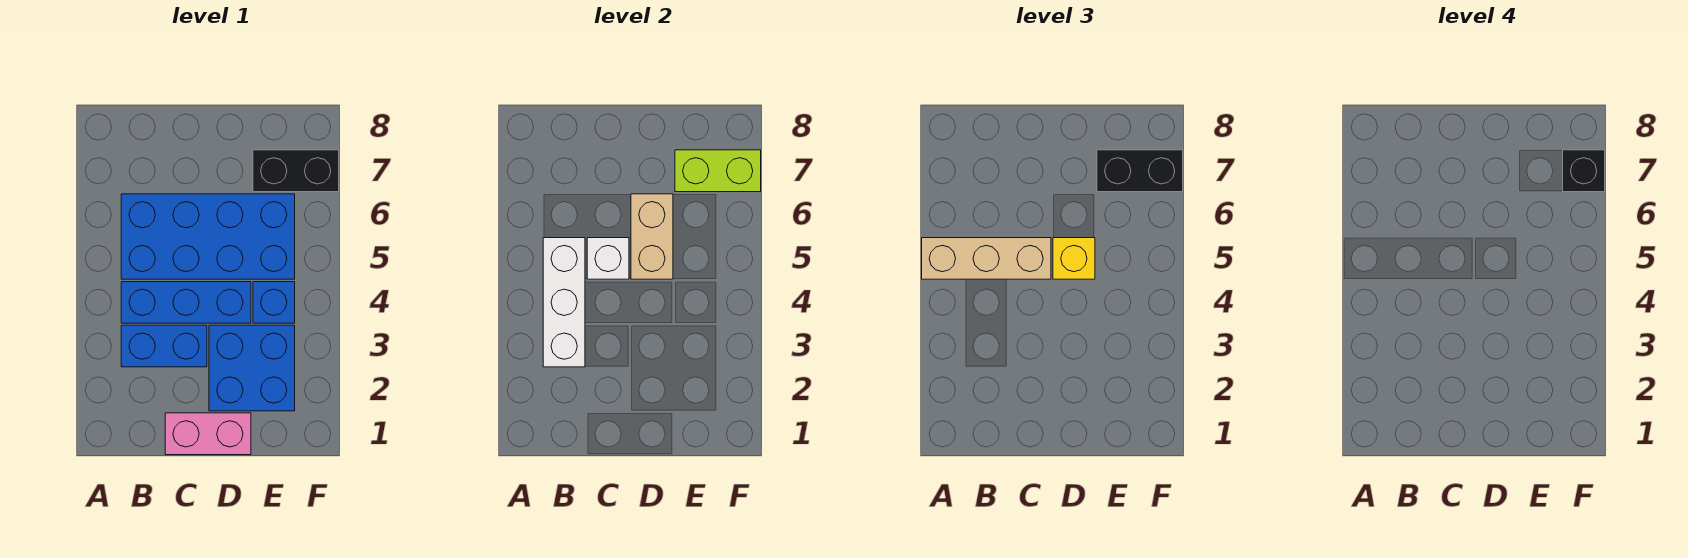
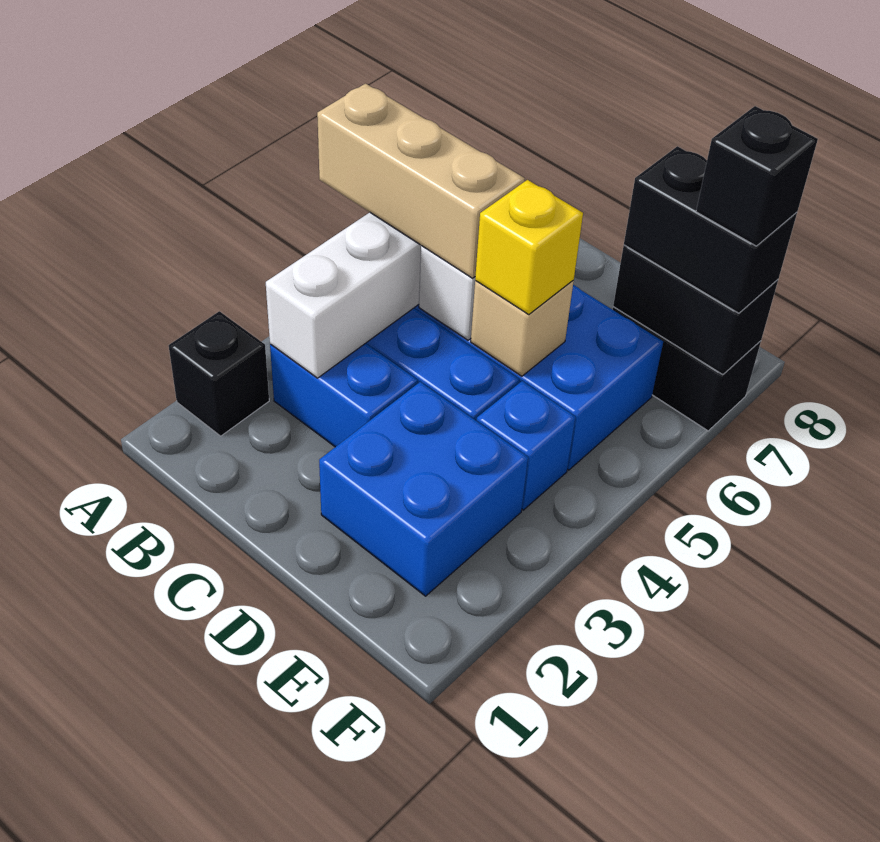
none -> black 1x1 brick [169,311,269,436]
pink 1x2 brick [165,413,251,455] -> none
tan 1x2 brick [631,194,673,279] -> tan 1x1 brick [471,281,574,376]
lime 1x2 brick [675,150,761,192] -> black 1x2 brick [613,245,778,375]

